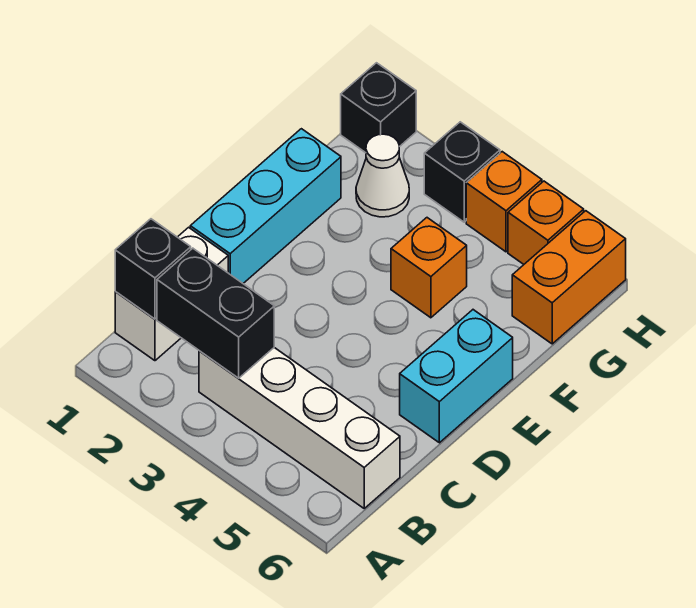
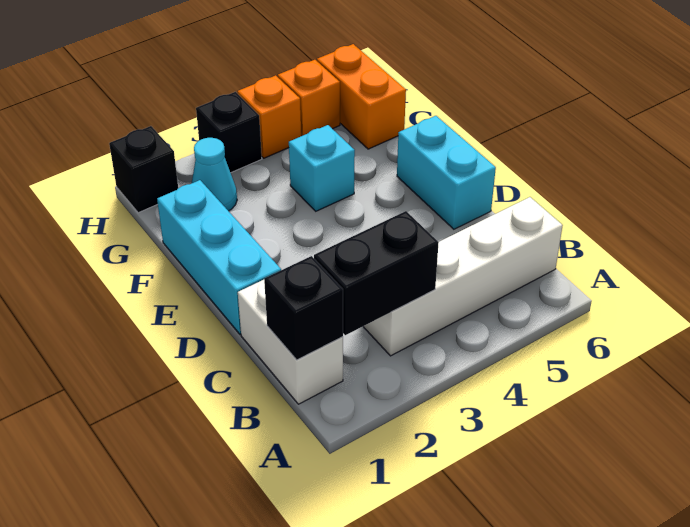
orange 1x1 brick [391,218,467,318] -> cyan 1x1 brick [289,125,355,211]
white 1x1 cone [356,134,409,217] -> cyan 1x1 cone [192,138,237,211]

